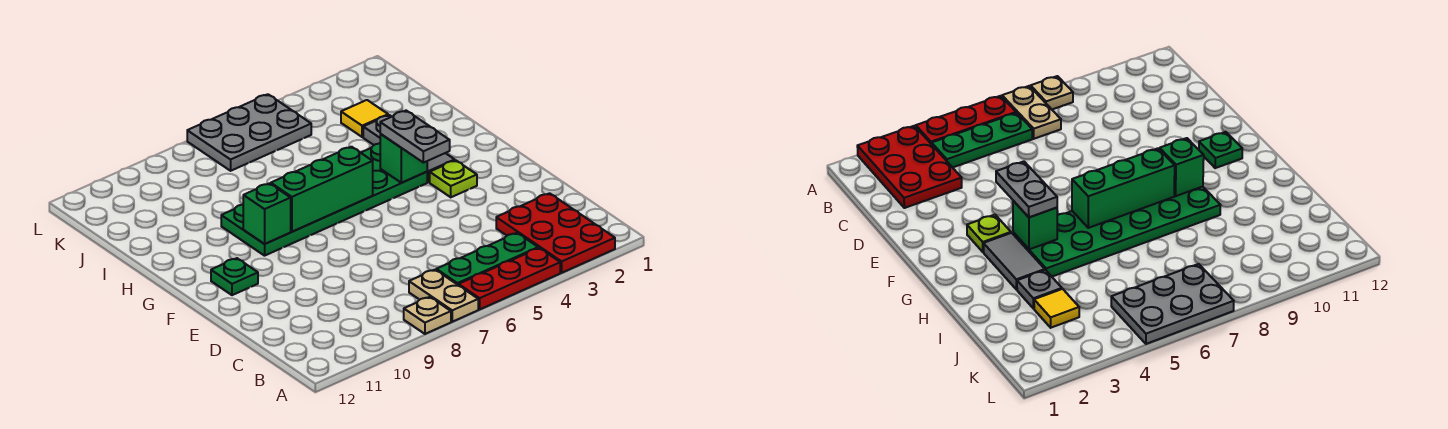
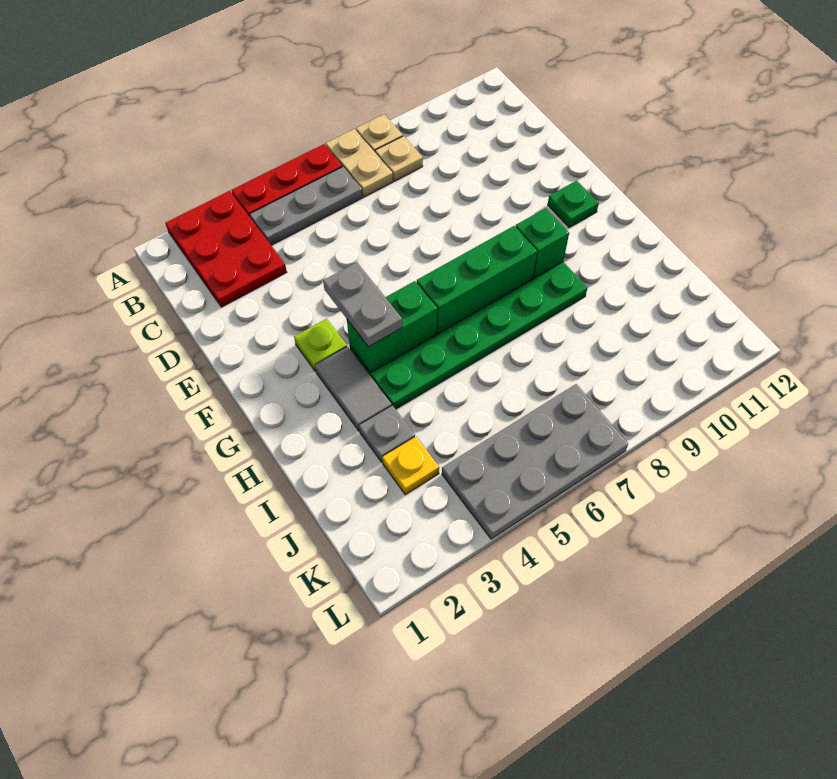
green 1x3 plate [436,233,538,285] -> grey 1x3 plate [250,167,363,245]
none -> tan 1x1 plate [375,136,423,181]
green 1x1 brick [380,134,427,183] -> green 1x2 brick [347,281,437,373]
yellow 1x1 tile [341,100,388,137] -> yellow 1x1 plate [382,437,439,495]
grey 2x3 plate [187,94,311,171] -> grey 2x4 plate [442,384,628,539]

